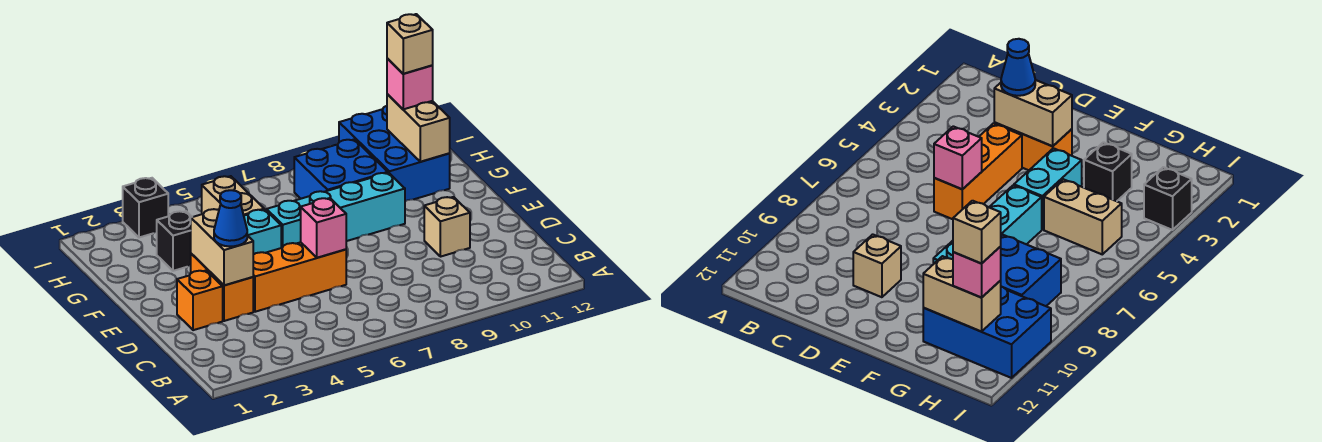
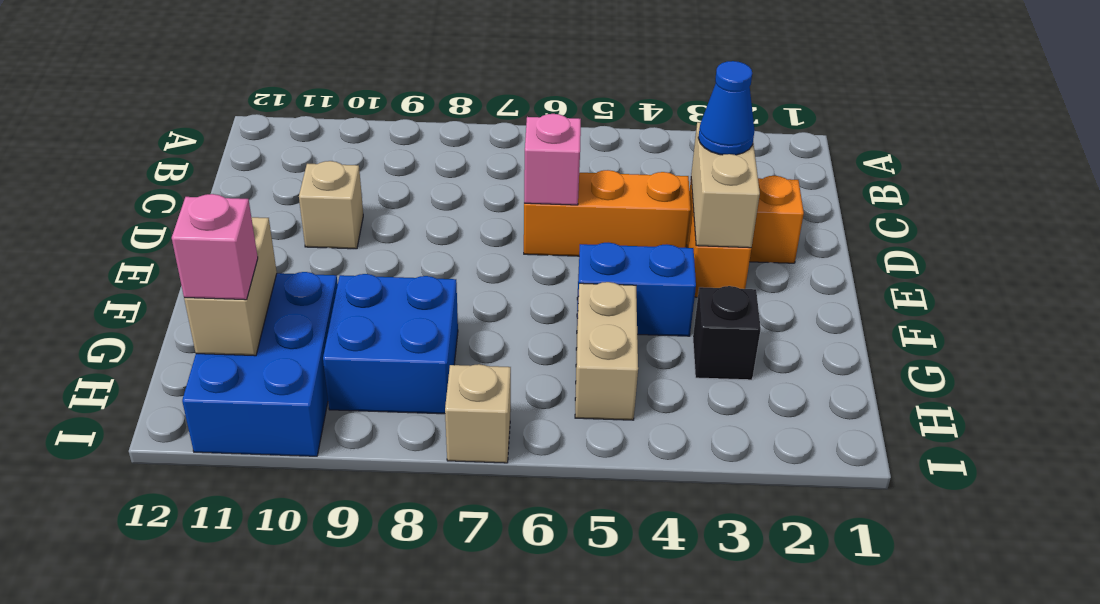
cyan 1x2 brick [244,209,281,255] -> blue 1x2 brick [577,243,696,336]
cyan 1x4 brick [267,173,405,248] -> none
tan 1x1 brick [387,14,433,74] -> tan 1x1 brick moved to [445,364,511,463]
black 1x1 brick [123,178,168,238] -> none

